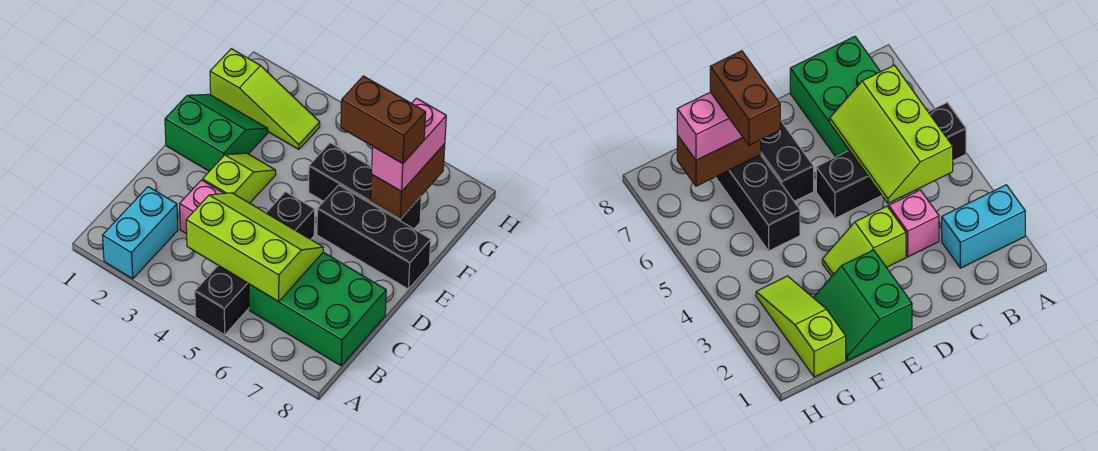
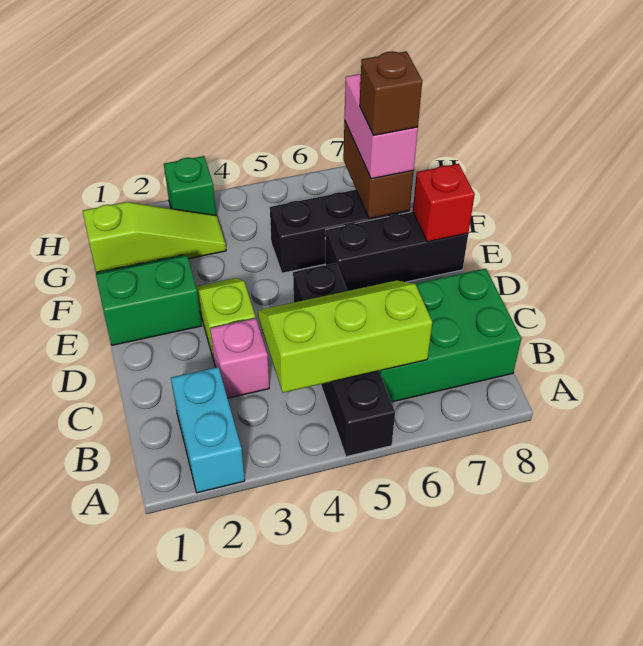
none -> red 1x1 brick [413,164,475,242]
brown 1x2 brick [341,76,426,164] -> brown 1x1 brick [360,51,422,135]
none -> green 1x1 brick [164,156,216,215]

